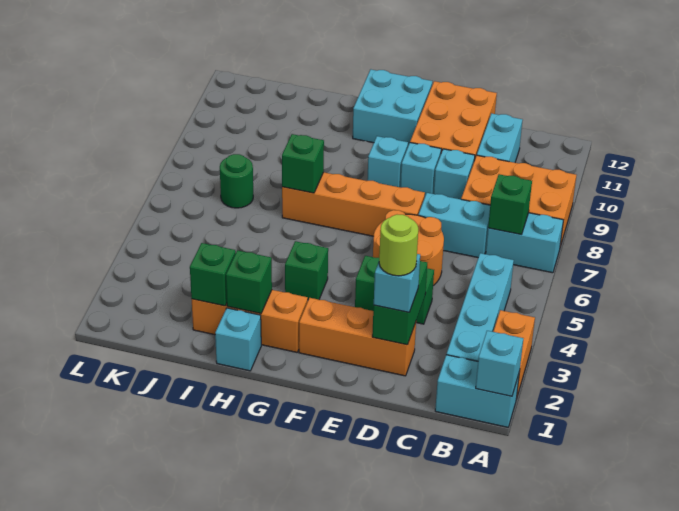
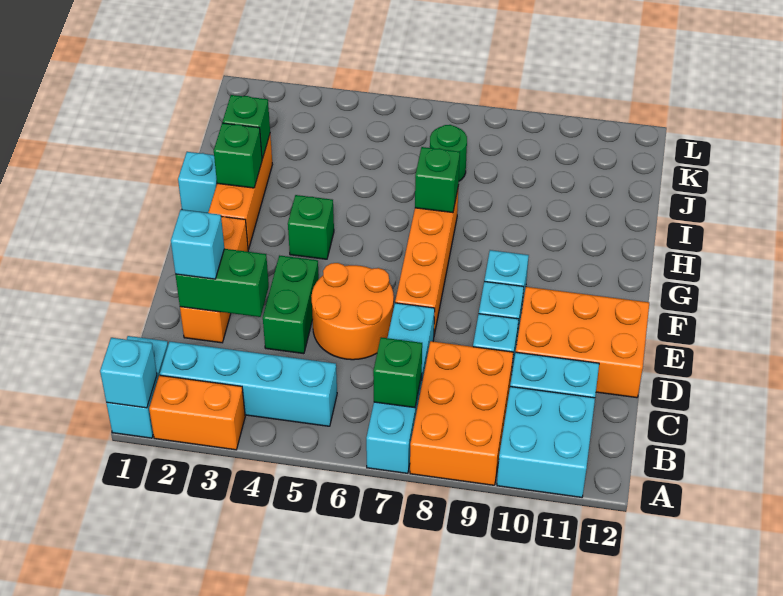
lime 1x1 round brick [379,215,418,276] -> none
cyan 2x2 brick [353,69,432,146] -> cyan 2x2 brick moved to [497,387,595,497]

